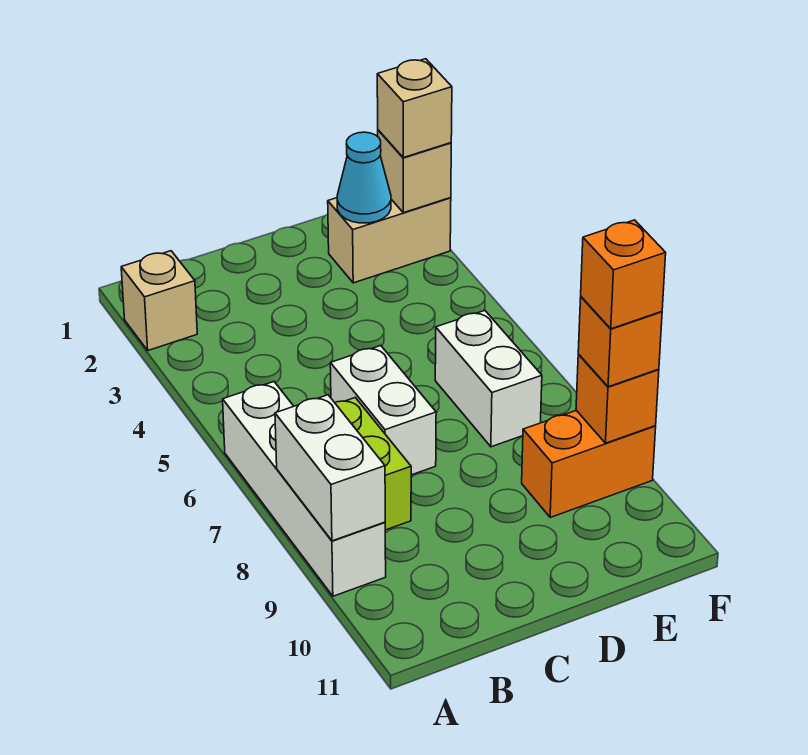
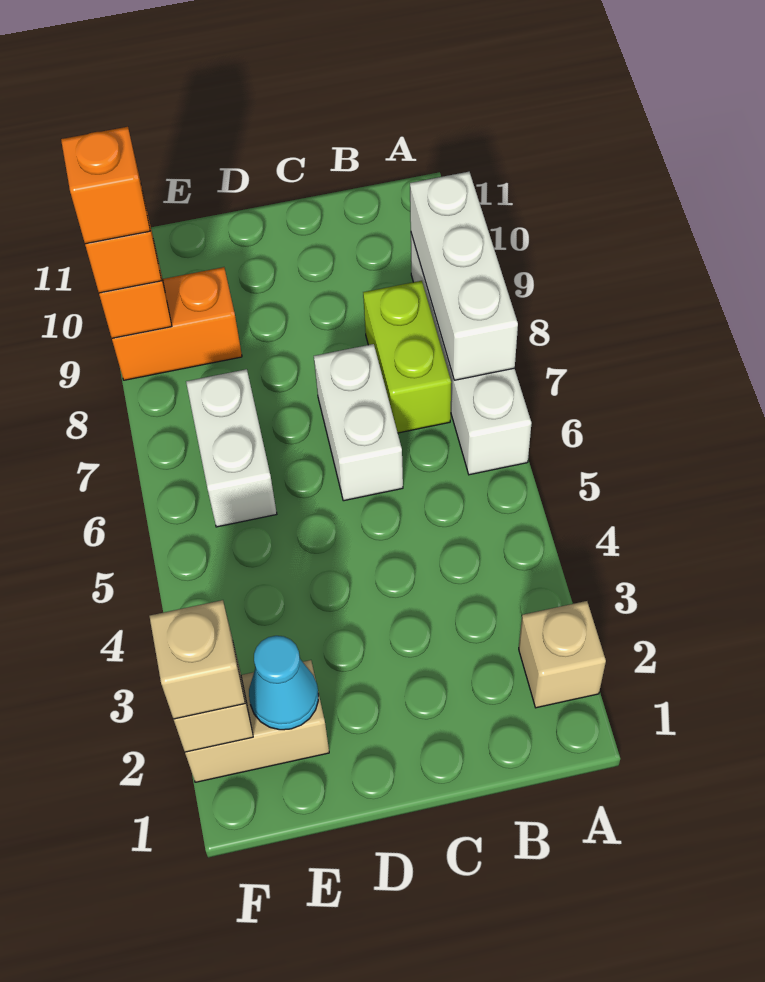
white 1x2 brick [275,395,385,541] -> white 1x3 brick [410,172,518,380]

